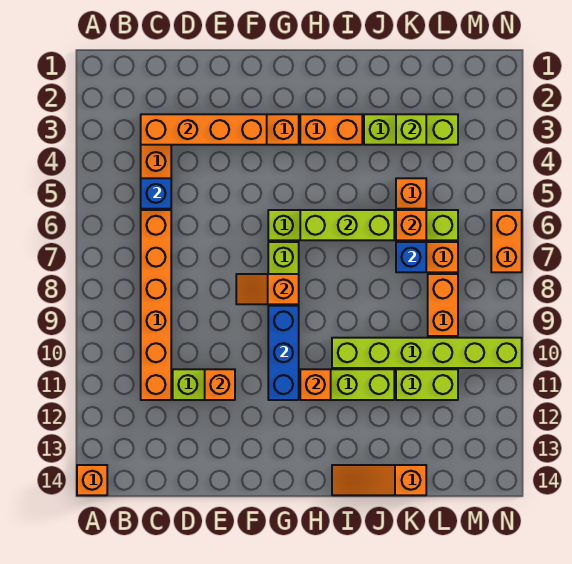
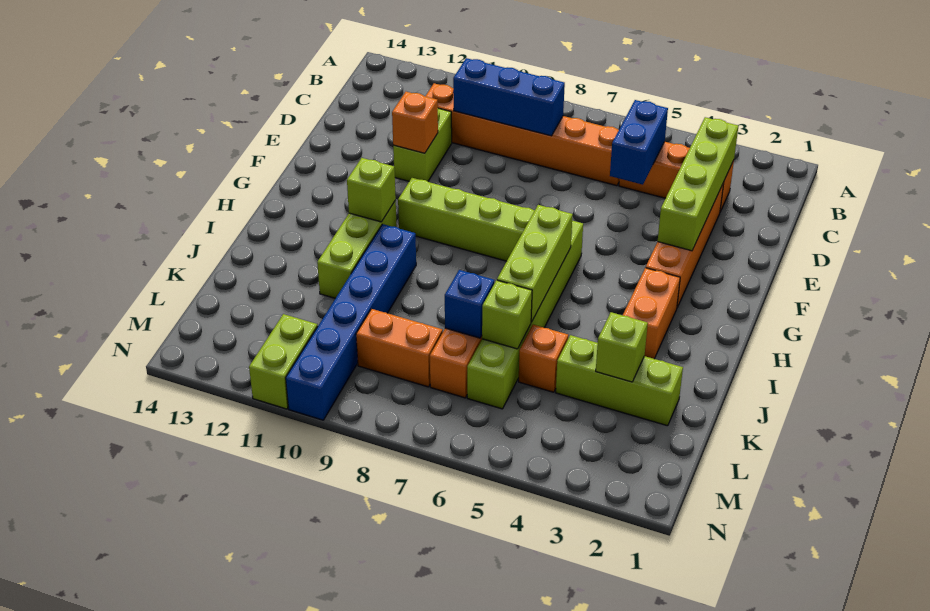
orange 1x1 brick [77,465,107,495] -> none
orange 1x4 brick [141,114,267,145] -> lime 1x4 brick [658,117,738,251]
blue 1x1 brick [141,178,171,209] -> blue 1x2 brick [610,100,668,185]
orange 1x2 slope [236,274,299,304] -> none
blue 1x3 brick [268,306,299,400] -> blue 1x3 brick moved to [453,58,565,136]
orange 1x1 brick [300,369,331,400] -> lime 1x1 brick [347,158,396,222]
lime 1x6 brick [332,338,522,368] -> blue 1x6 brick [286,224,416,420]
orange 1x3 slope [332,465,426,495] -> none
lime 1x3 brick [364,114,458,145] -> lime 1x3 brick turned to [556,335,683,426]
orange 1x1 brick [396,210,426,240] -> lime 1x1 brick [482,280,532,349]
lime 1x2 brick [396,369,458,400] -> lime 1x2 brick moved to [249,314,318,409]
orange 1x2 brick [491,210,522,272] -> none

